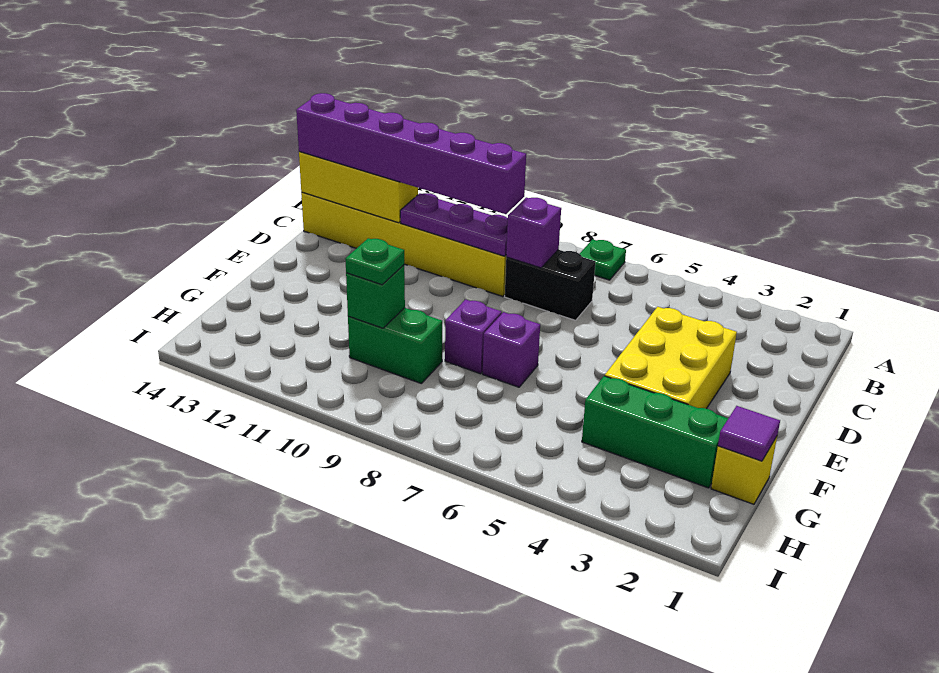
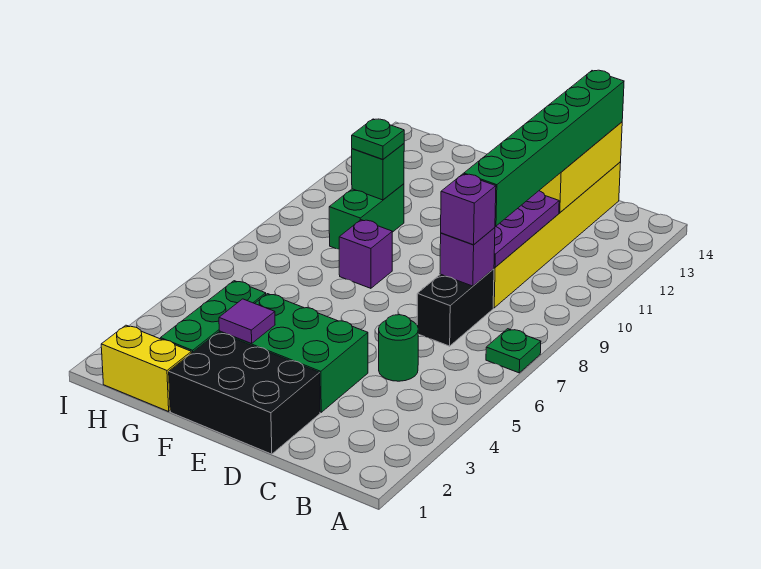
none -> green 1x1 round brick [379,315,418,381]
purple 1x6 brick [296,93,526,214] -> green 1x6 brick [464,70,624,226]
none -> black 2x3 brick [169,332,320,454]
yellow 2x3 brick [605,307,737,409] -> green 2x3 brick [219,294,368,412]
purple 1x1 brick [483,312,540,387] -> purple 1x1 brick moved to [441,174,496,245]
yellow 1x1 brick [711,437,777,504] -> yellow 1x2 brick [101,325,191,412]
purple 1x1 tile [718,406,780,461] -> purple 1x1 tile moved to [219,299,275,343]

